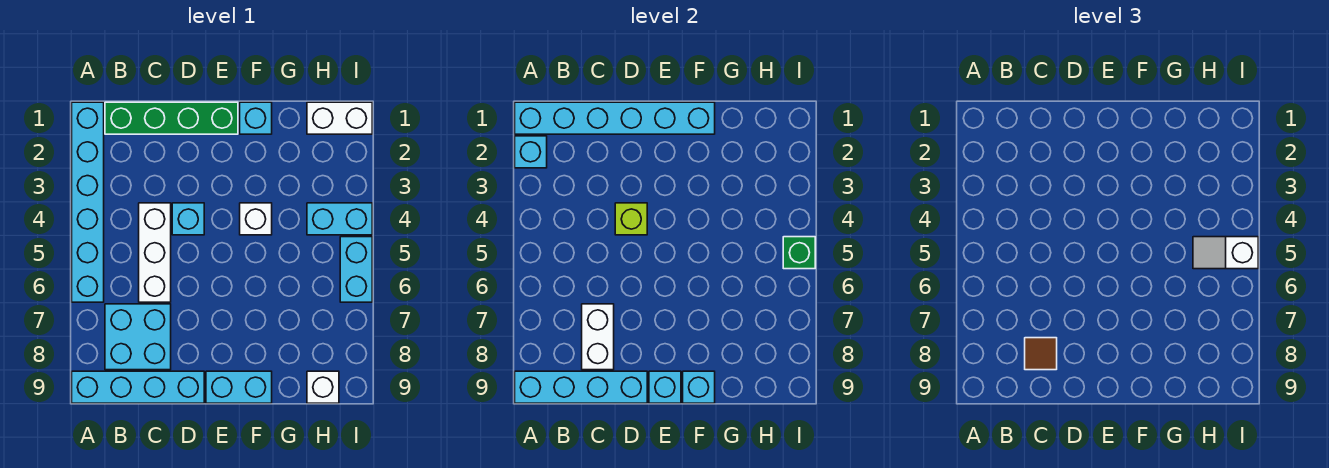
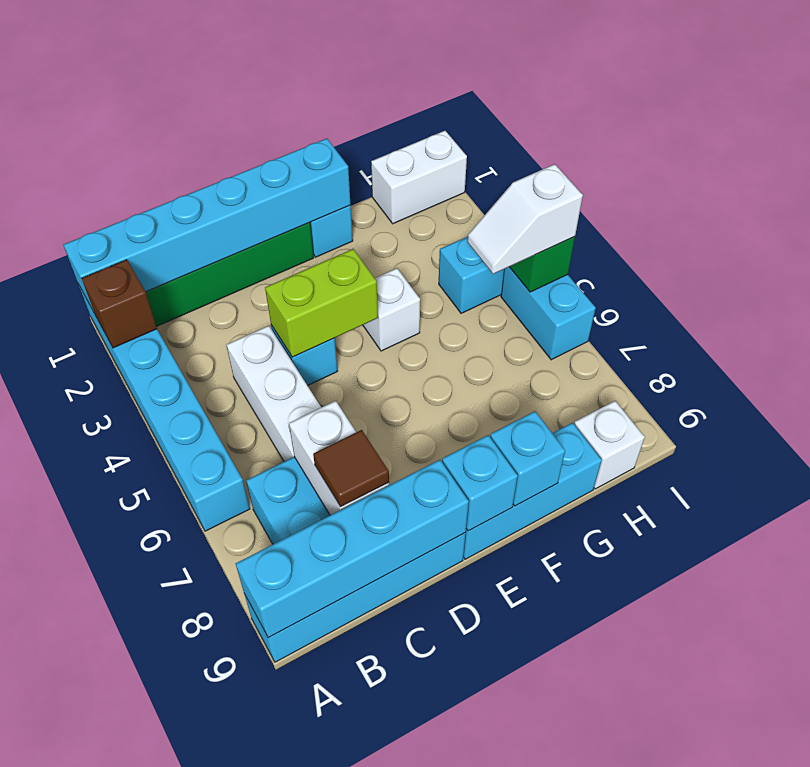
cyan 1x1 brick [515,136,547,168] -> brown 1x1 brick [81,260,157,348]
lime 1x1 brick [615,203,647,235] -> lime 1x2 brick [265,249,378,357]
cyan 1x2 brick [206,371,272,403] -> cyan 1x3 brick [463,423,602,559]

